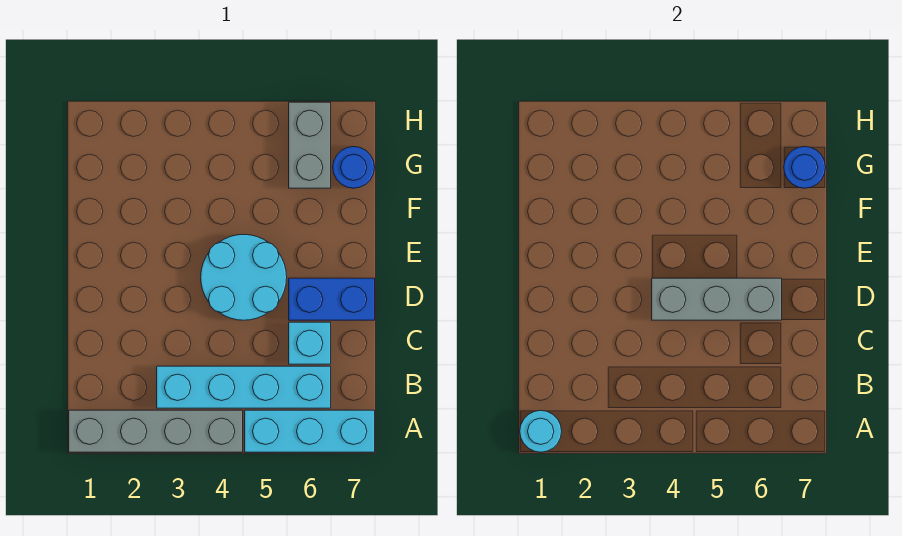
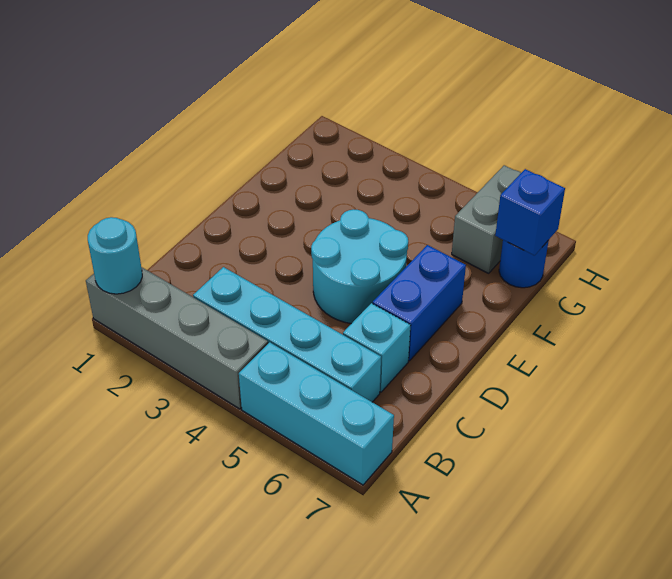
grey 1x3 brick [652,278,782,320] -> none
blue 1x2 brick [289,278,375,320] -> blue 1x2 brick turned to [373,245,466,361]
blue 1x1 round brick [784,146,826,188] -> blue 1x1 brick [495,169,565,256]

